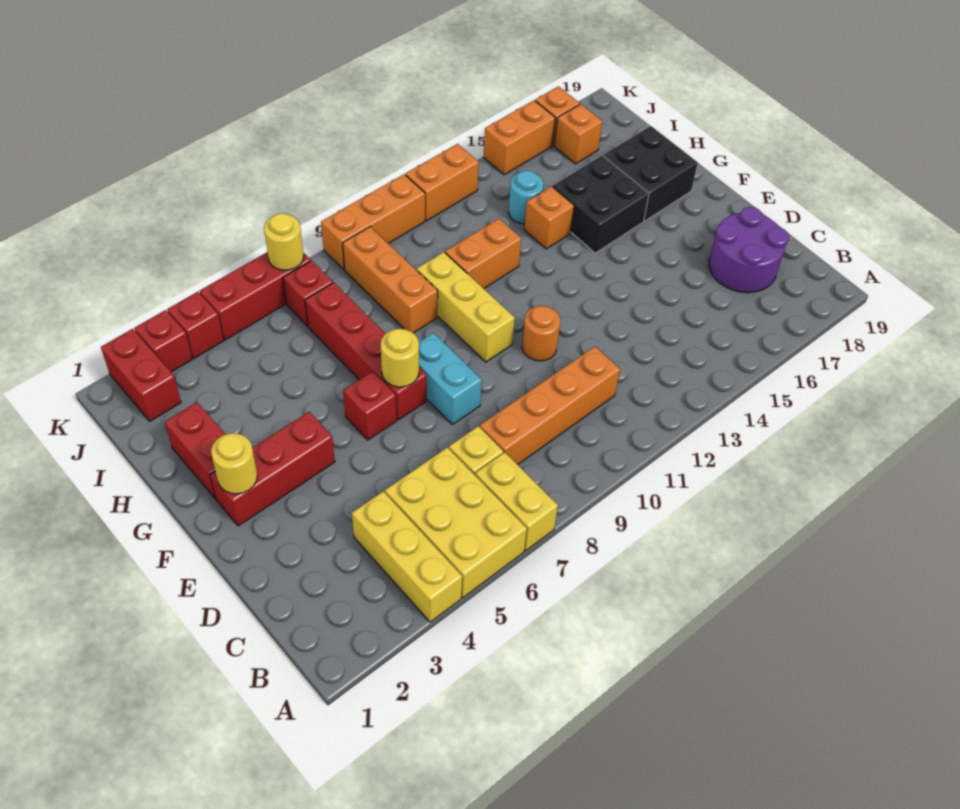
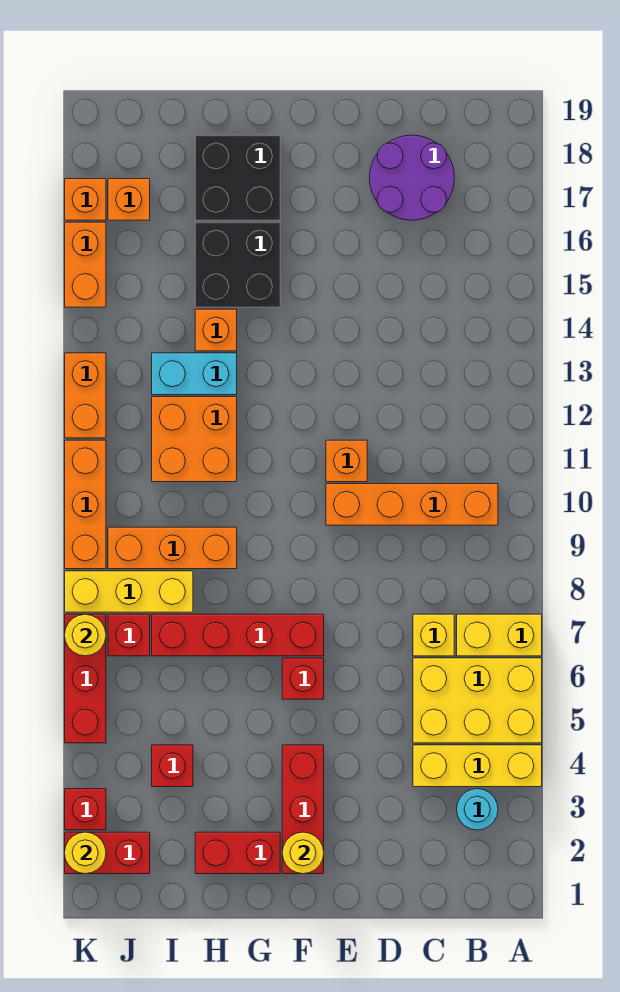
orange 1x4 brick [480,347,620,465] -> orange 1x4 brick turned to [326,484,498,525]
cyan 1x2 brick [419,333,482,424] -> cyan 1x2 brick moved to [152,353,237,395]
orange 1x1 round brick [522,306,560,361] -> orange 1x1 brick [326,440,367,482]
yellow 1x1 round brick [381,329,419,387] -> yellow 1x1 round brick moved to [65,832,106,874]
yellow 1x3 brick [417,252,515,362] -> yellow 1x3 brick moved to [65,571,193,612]
orange 1x2 brick [445,219,521,288] -> orange 2x2 brick [152,397,237,482]
cyan 1x1 round brick [509,171,544,224] -> cyan 1x1 round brick moved to [457,789,498,830]
red 1x1 brick [167,292,224,358] -> red 1x1 brick moved to [152,745,193,787]

